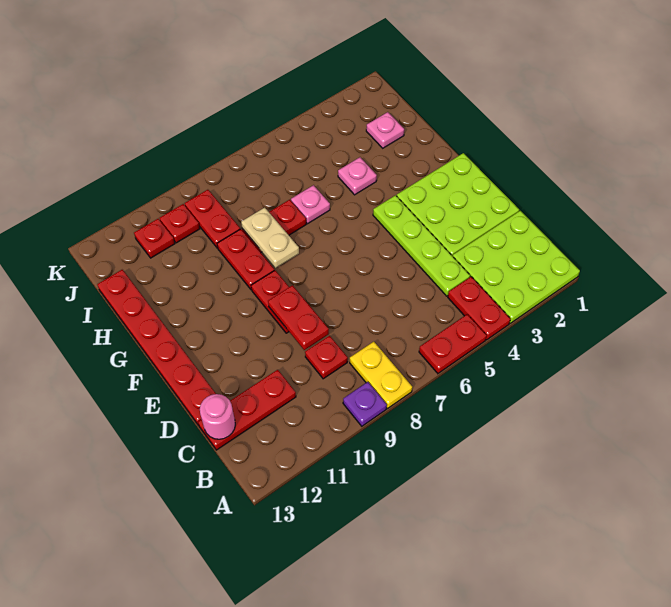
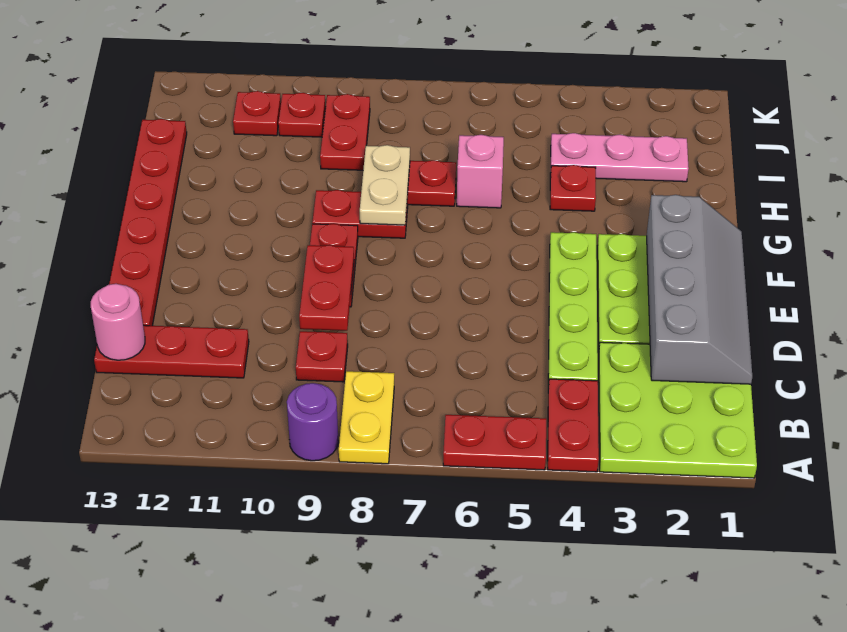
purple 1x1 plate [343,382,387,426] -> purple 1x1 round brick [287,383,339,461]
none -> grey 2x4 slope [647,195,752,384]
red 1x2 plate [217,229,274,290] -> red 1x2 plate turned to [312,190,408,238]
pink 1x1 plate [338,157,377,195] -> red 1x1 plate [550,165,596,211]
pink 1x1 plate [291,185,330,224] -> pink 1x1 brick [457,135,504,208]
pink 1x1 plate [366,112,404,148] -> pink 1x3 plate [550,133,689,182]

